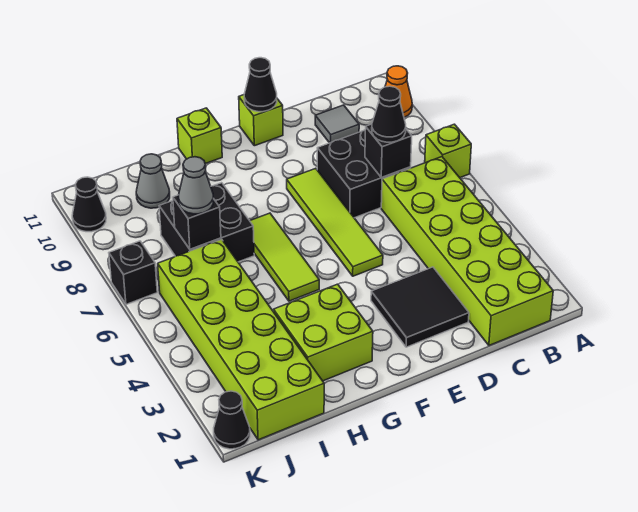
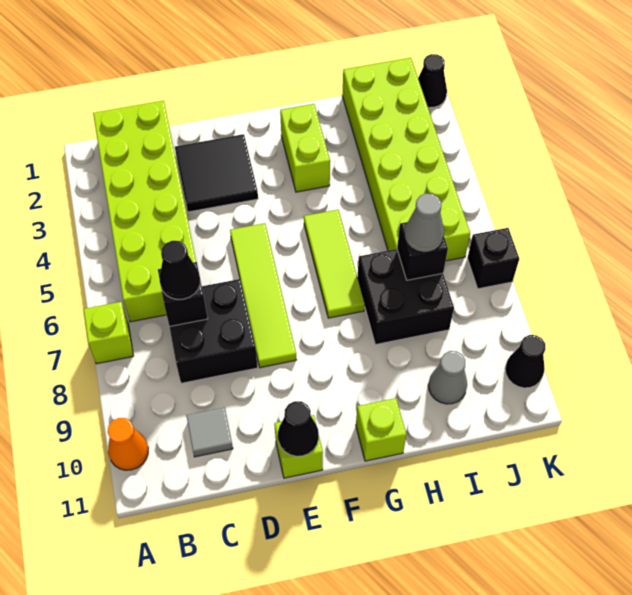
lime 2x2 brick [274,284,373,381] -> lime 1x2 brick [280,104,330,192]

